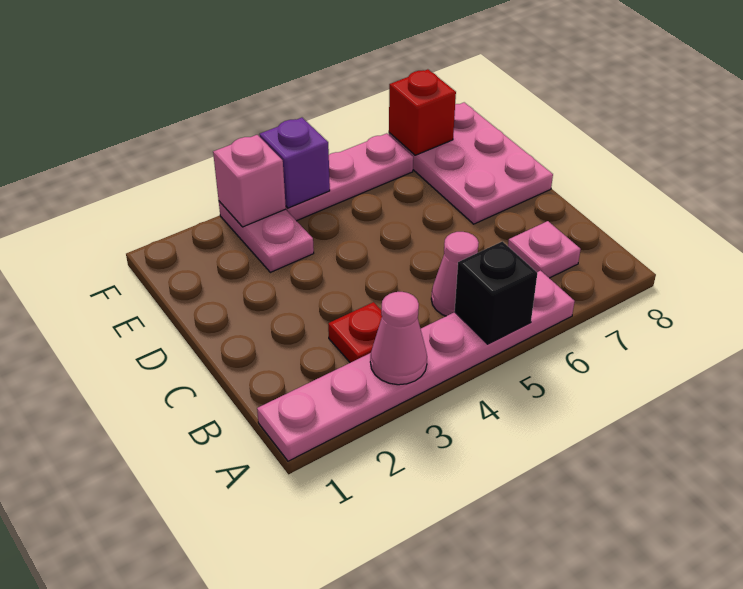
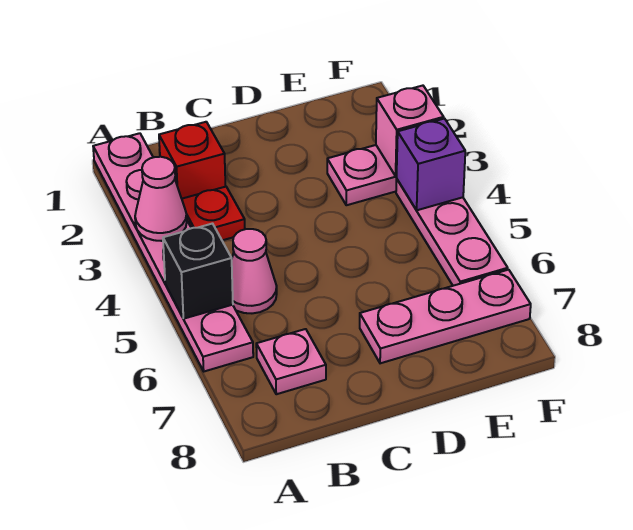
pink 2x3 plate [389,102,553,224] -> pink 1x3 plate [360,270,531,363]
red 1x1 brick [389,69,456,155] -> red 1x1 brick moved to [159,122,225,199]

